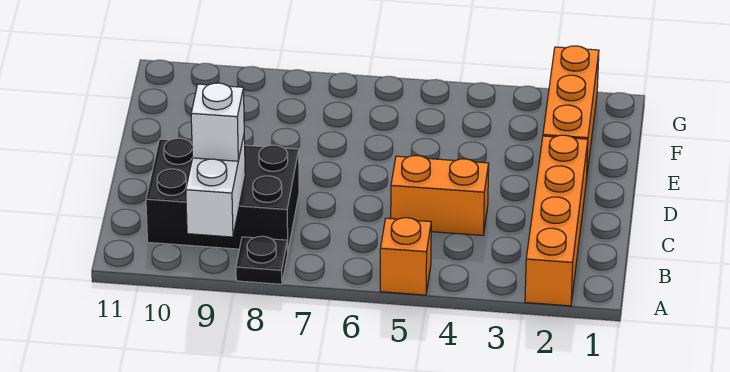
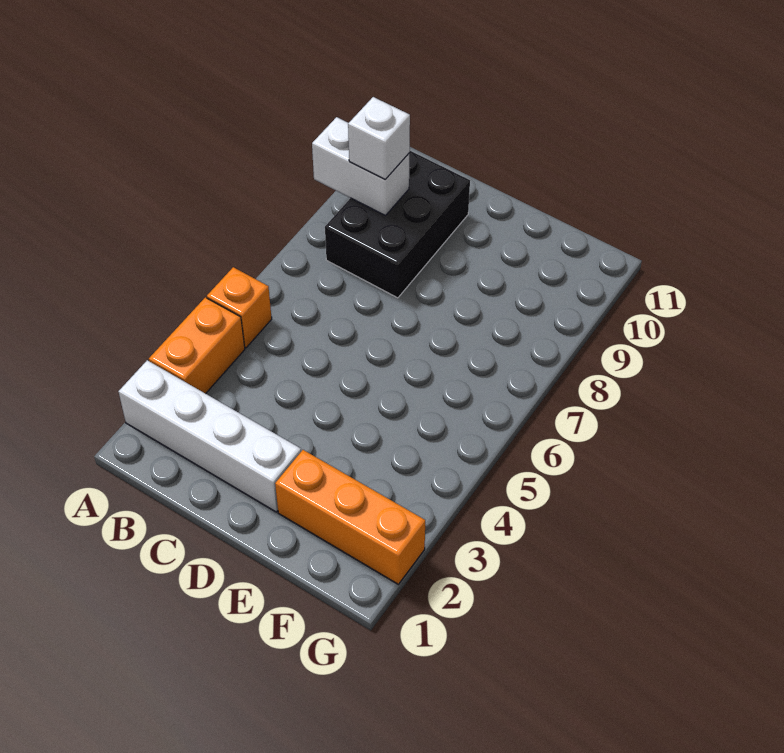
orange 1x4 brick [525,135,588,306] -> white 1x4 brick [118,360,301,512]
black 1x1 plate [236,236,288,284] -> none
orange 1x2 brick [391,155,489,235] -> orange 1x2 brick moved to [149,297,245,394]

